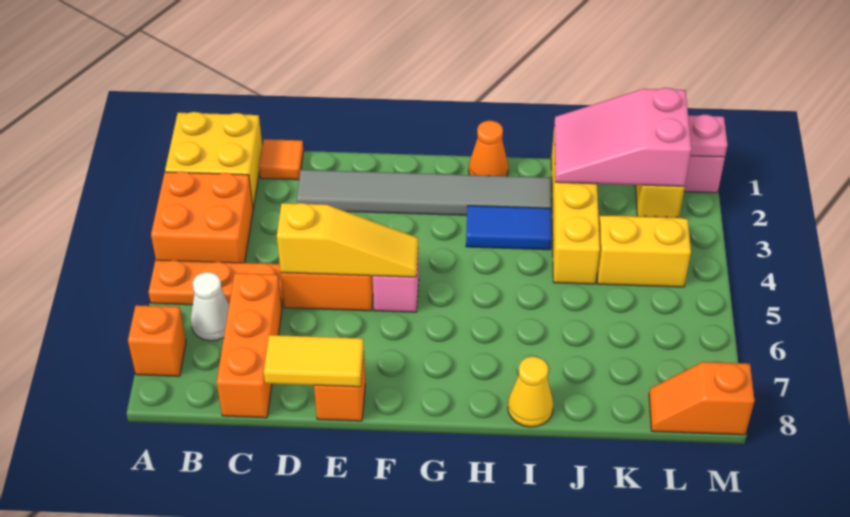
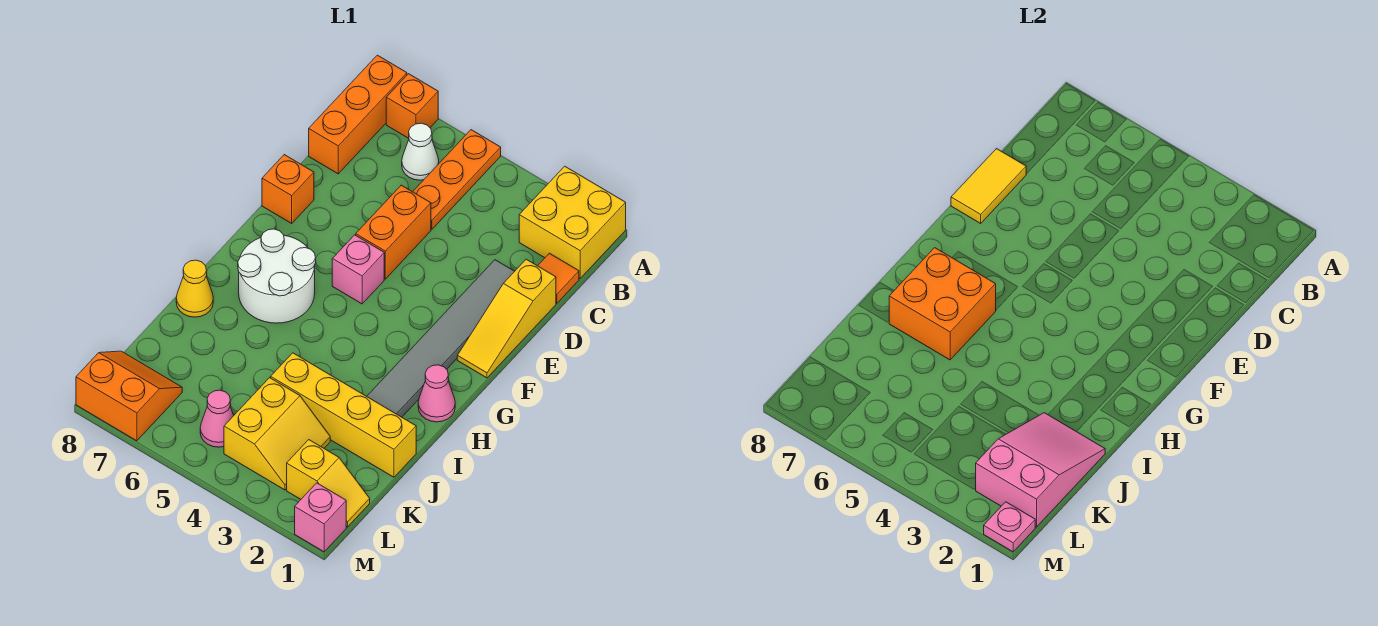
orange 2x2 brick [151,172,253,263] -> orange 2x2 brick moved to [889,248,996,360]
orange 1x3 brick [217,273,282,418] -> orange 1x3 brick turned to [309,55,407,174]
yellow 1x3 slope [277,203,418,277] -> yellow 1x3 slope moved to [457,259,556,378]
none -> white 2x2 round brick [238,229,316,323]
orange 1x1 cone [469,121,508,176] -> pink 1x1 cone [418,365,455,422]
blue 1x2 tile [466,206,552,250] -> none
none -> pink 1x1 cone [200,390,234,447]
orange 1x2 slope [649,362,755,435] -> orange 2x2 slope [76,351,182,441]

